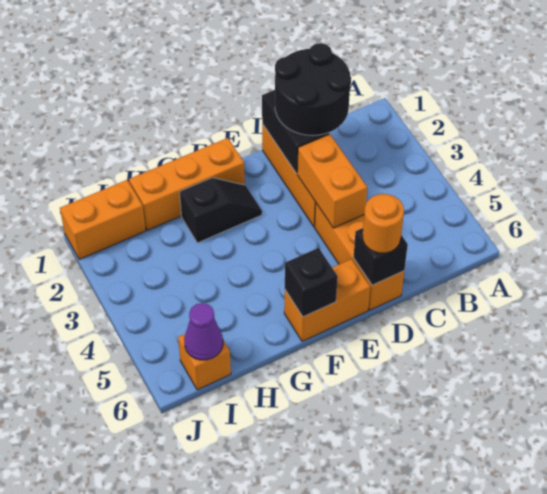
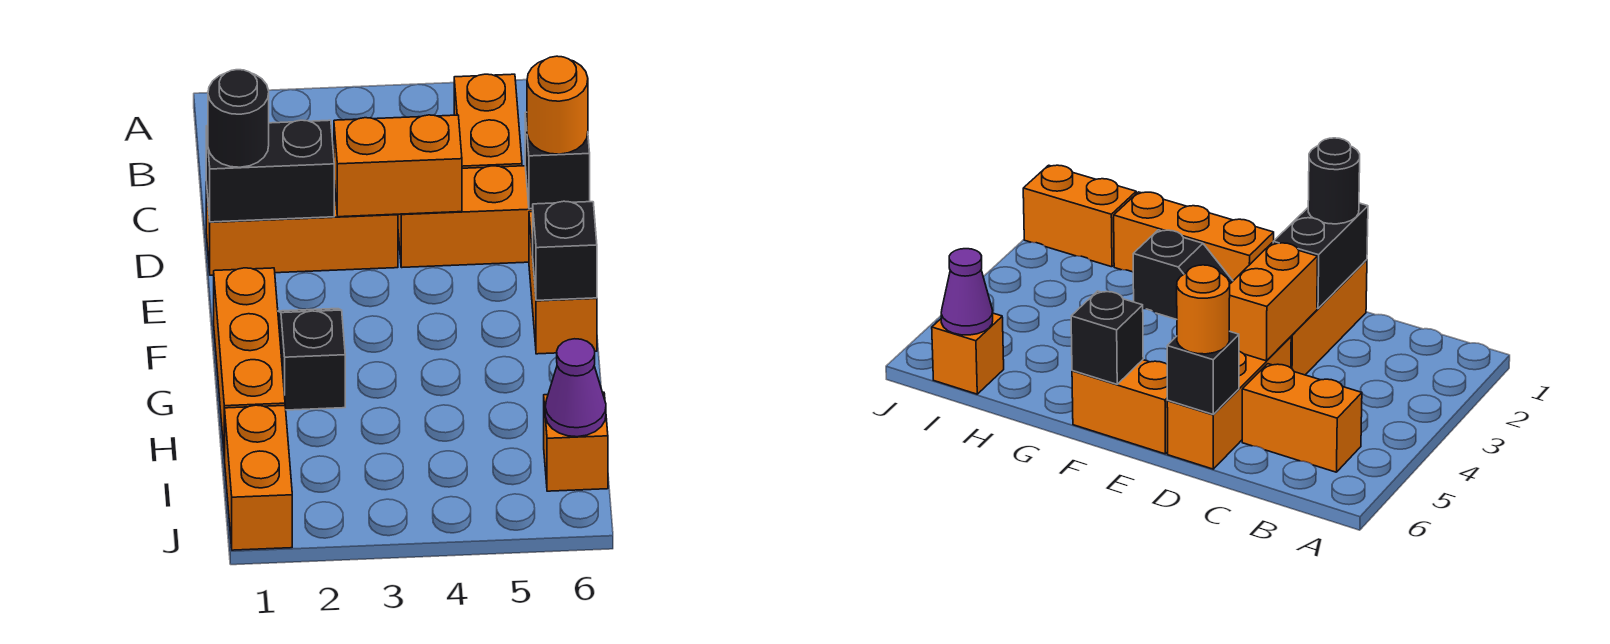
none -> orange 1x2 brick [454,74,522,168]
black 2x2 round brick [275,43,351,135] -> black 1x1 round brick [208,70,269,167]

